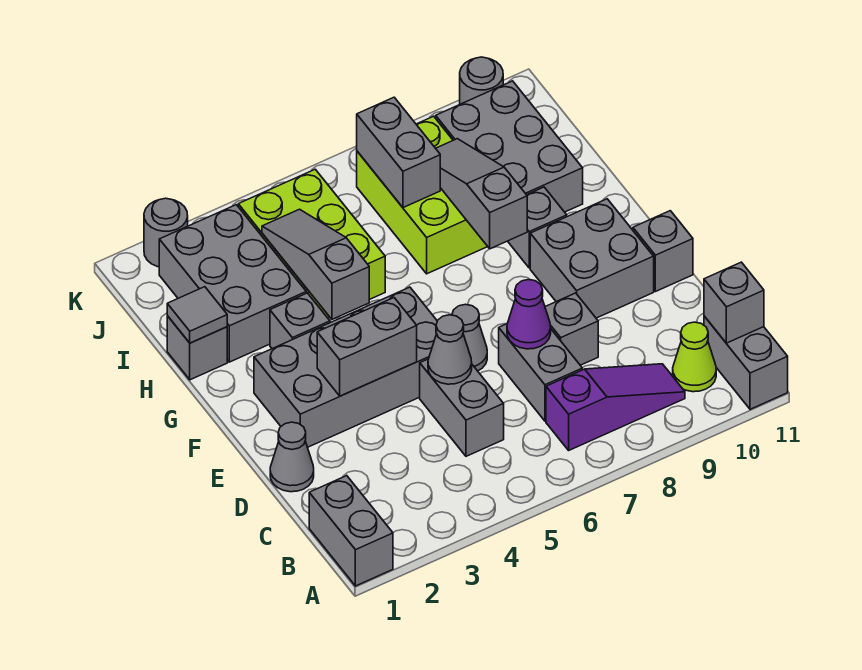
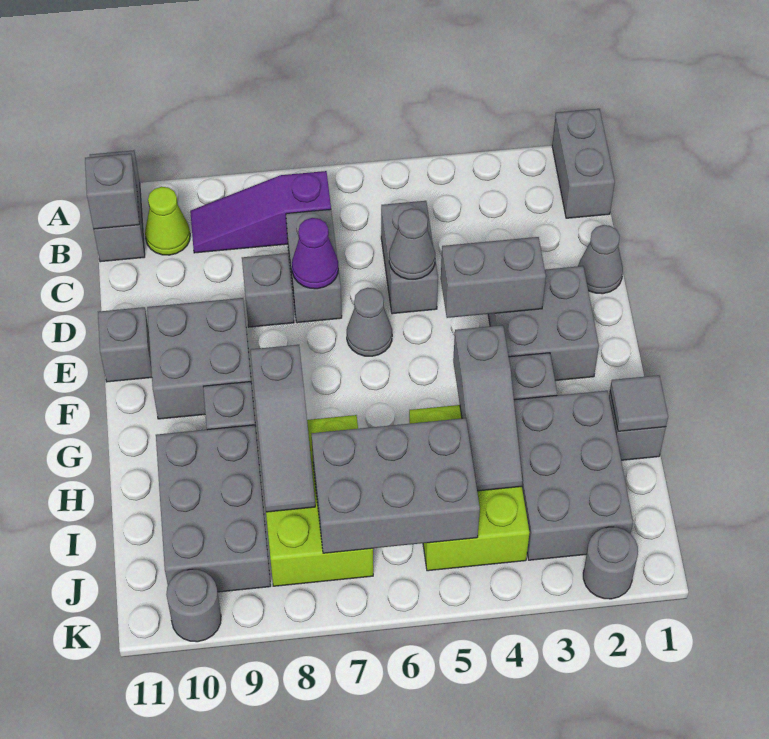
grey 2x4 brick [254,287,437,447] -> grey 2x2 brick [488,266,599,381]
grey 1x2 brick [357,97,440,208] -> grey 2x3 brick [312,418,480,553]

